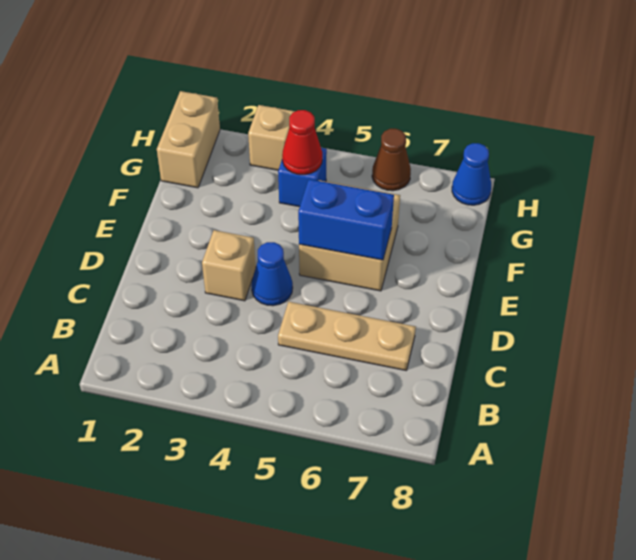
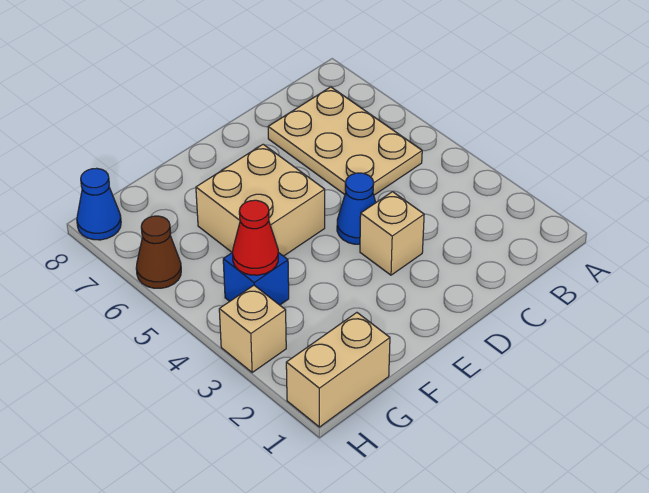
tan 1x3 plate [278,302,416,371] -> tan 2x3 plate [268,87,422,195]
blue 1x2 brick [298,179,394,260] -> none

